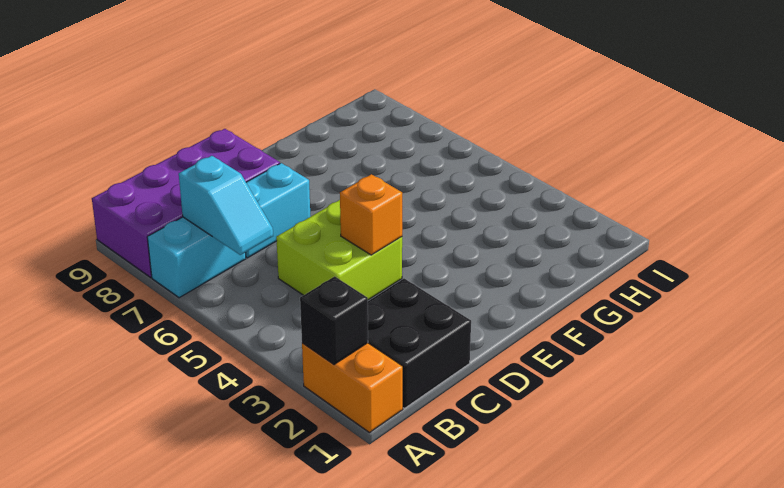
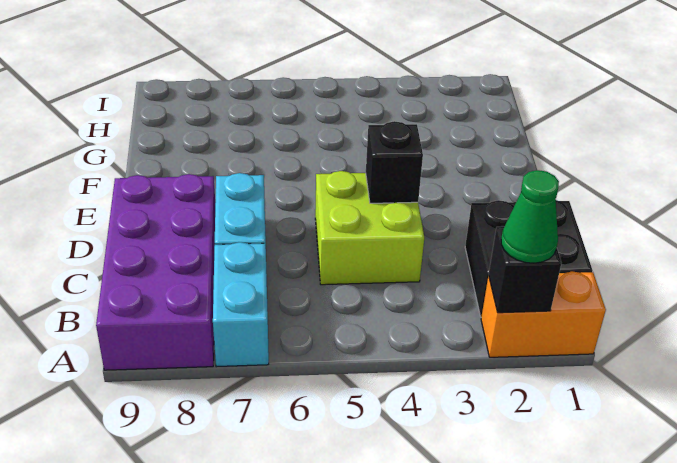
none -> green 1x1 cone [501,170,559,263]
cyan 1x2 slope [179,156,273,255] -> none
orange 1x1 brick [340,174,402,255] -> black 1x1 brick [366,121,423,203]

